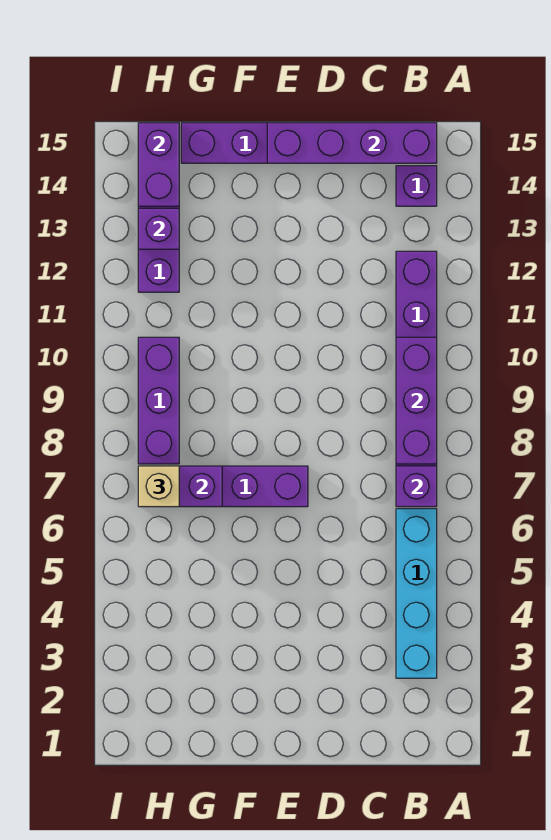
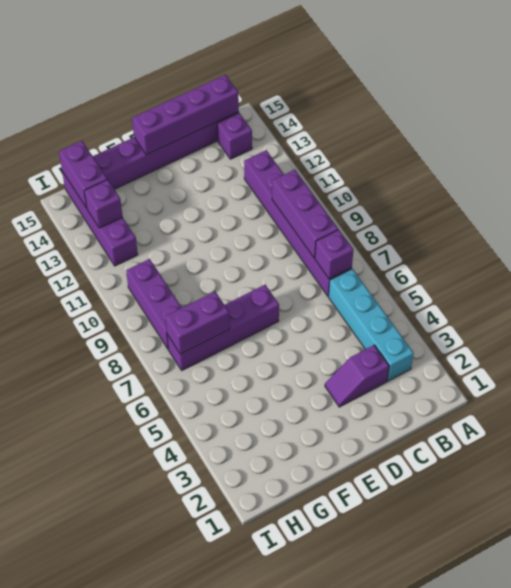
none -> purple 1x2 slope [325,345,389,407]
tan 1x1 brick [138,466,179,507] -> none

